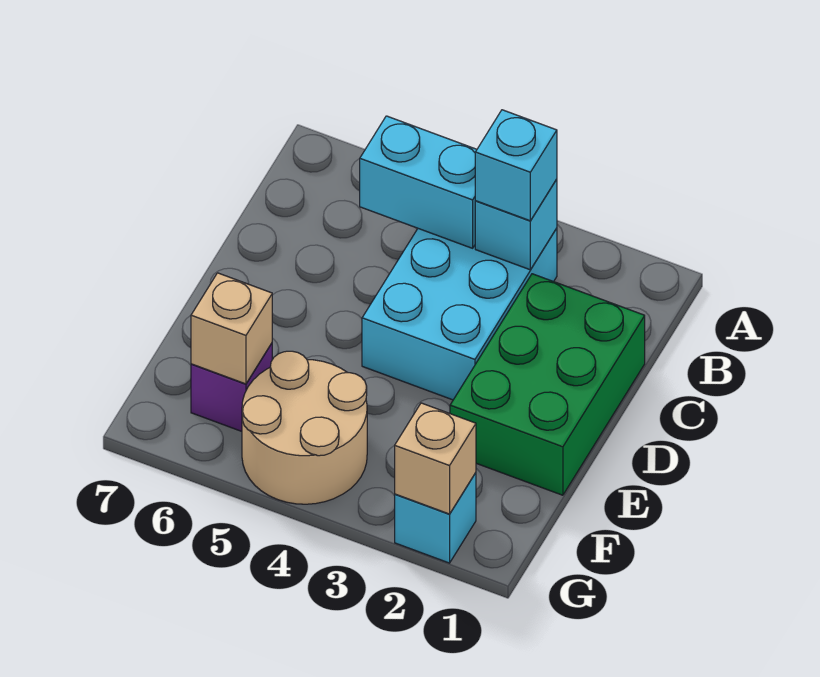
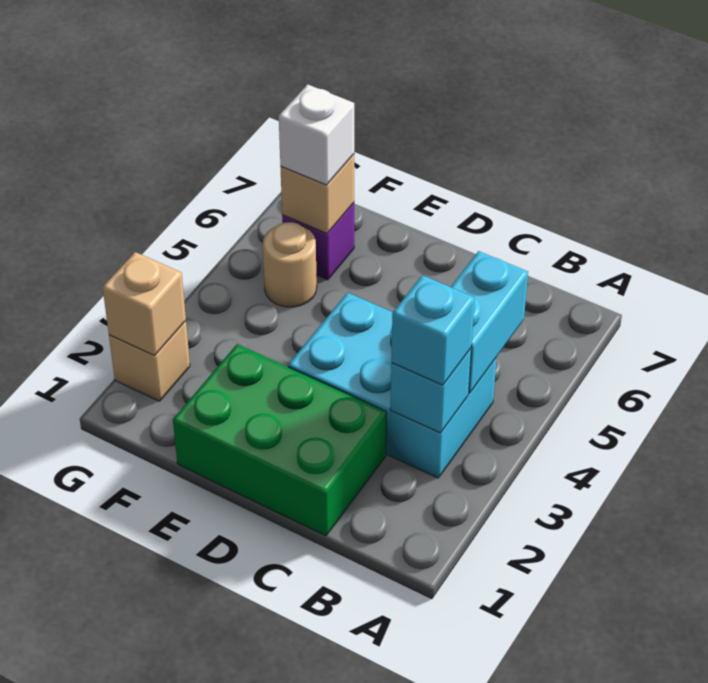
tan 2x2 round brick [242,351,367,504] -> tan 1x1 round brick [263,222,317,307]
none -> white 1x1 brick [279,84,354,185]
cyan 1x1 brick [395,473,476,563] -> tan 1x1 brick [109,321,190,401]

